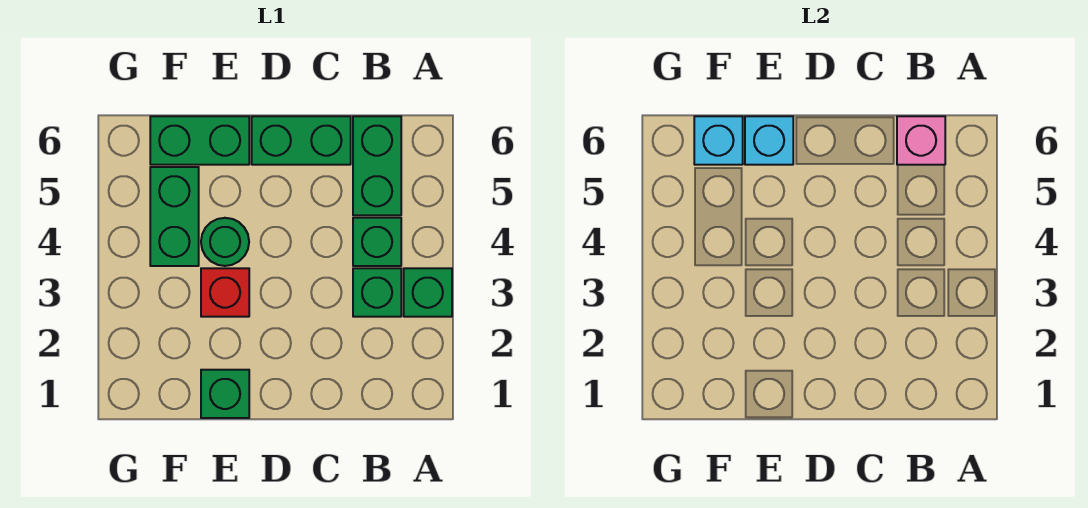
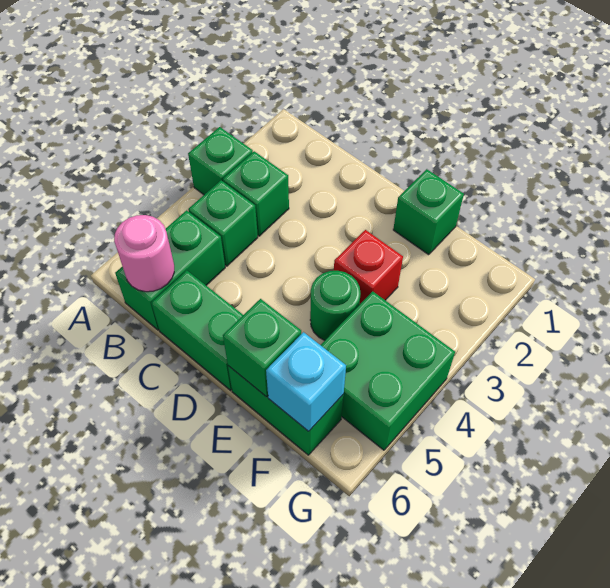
pink 1x1 brick [897,116,945,165] -> pink 1x1 round brick [114,215,174,292]
cyan 1x1 brick [745,116,793,165] -> green 1x1 brick [223,299,301,397]
green 1x2 brick [150,167,199,266] -> green 2x2 brick [321,291,455,450]

